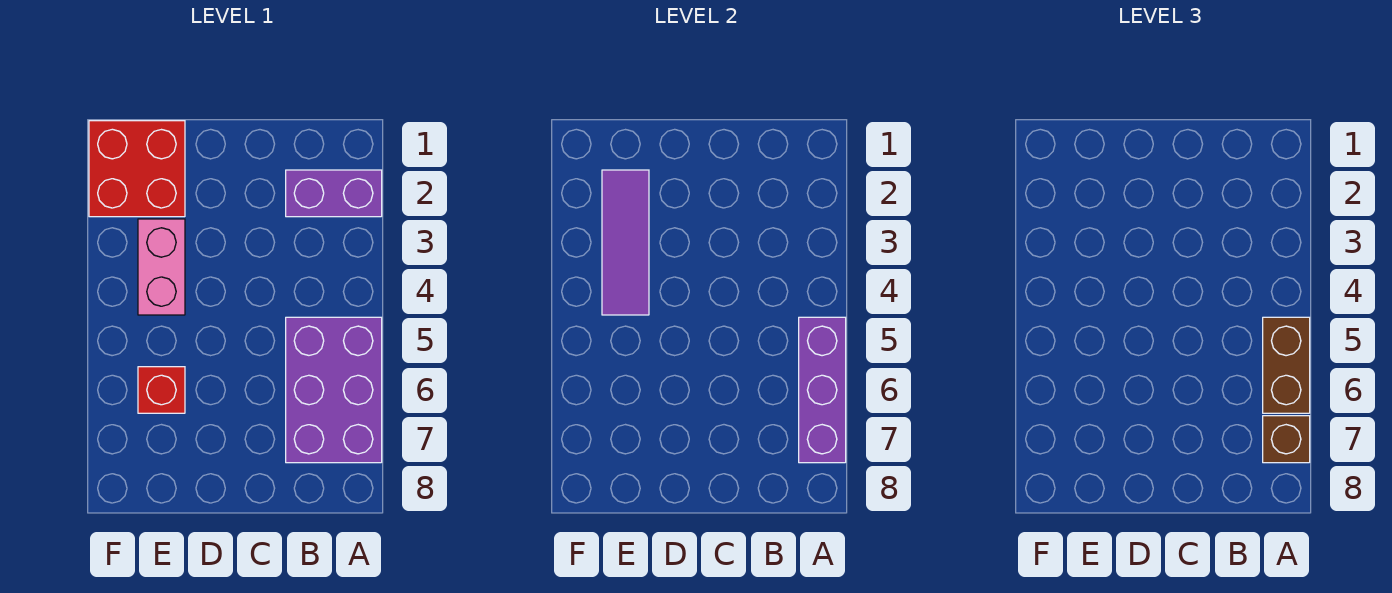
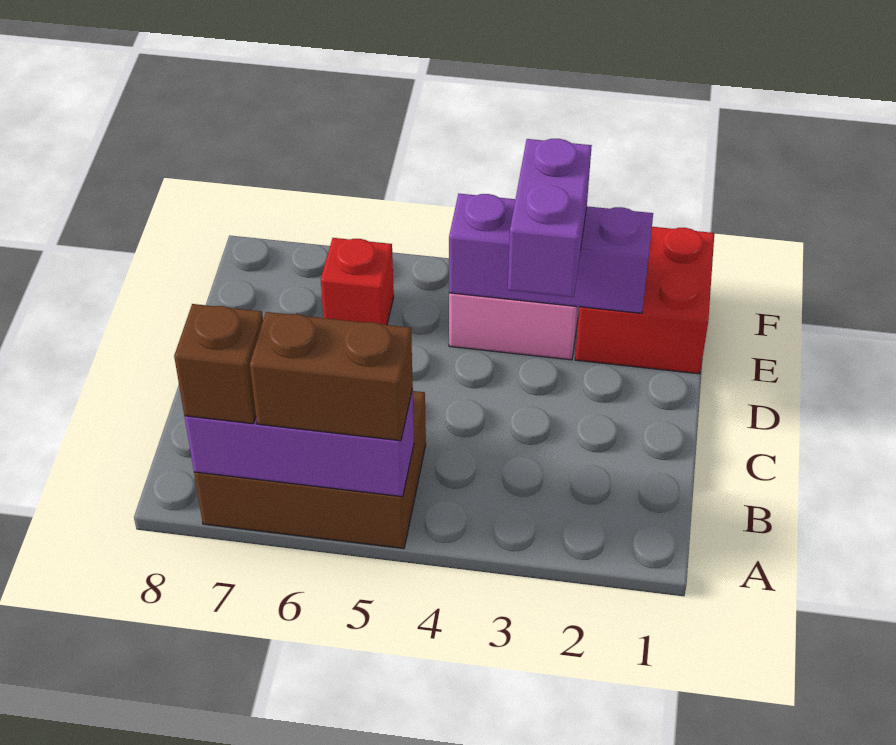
purple 1x2 brick [286,170,382,217] -> purple 1x2 brick moved to [508,139,592,297]
purple 2x3 brick [286,317,382,463] -> brown 2x3 brick [194,391,426,549]
purple 1x3 tile [602,170,649,315] -> purple 1x3 brick [449,194,653,313]

